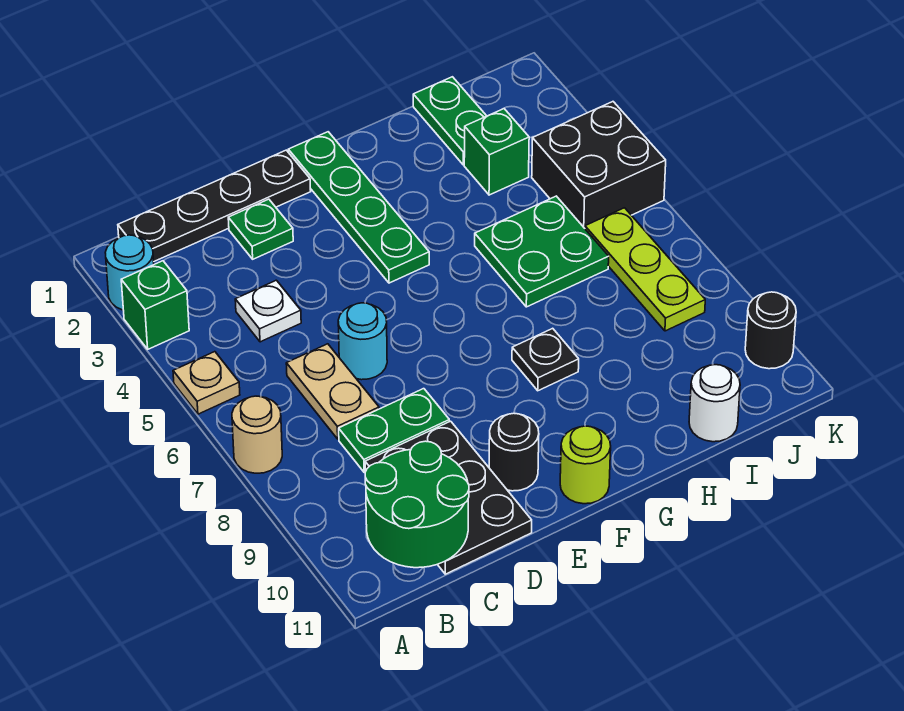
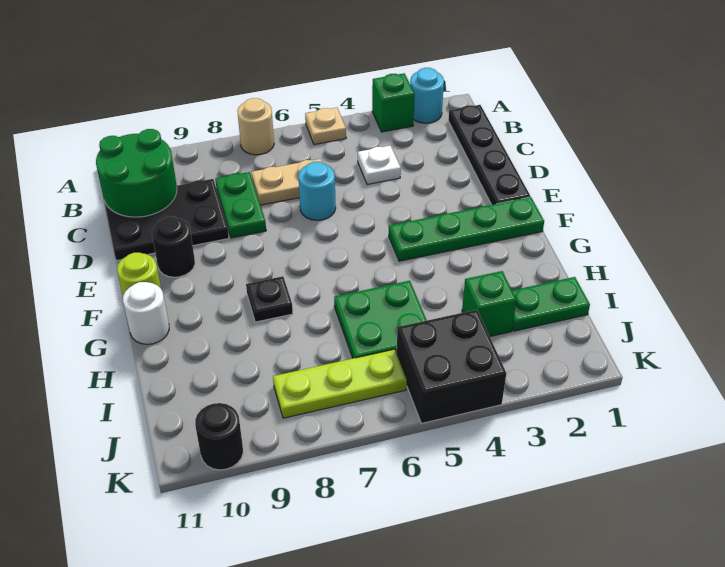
green 1x1 plate [228,199,293,259] -> none
white 1x1 round brick [689,365,740,442] -> white 1x1 round brick moved to [123,282,169,344]

